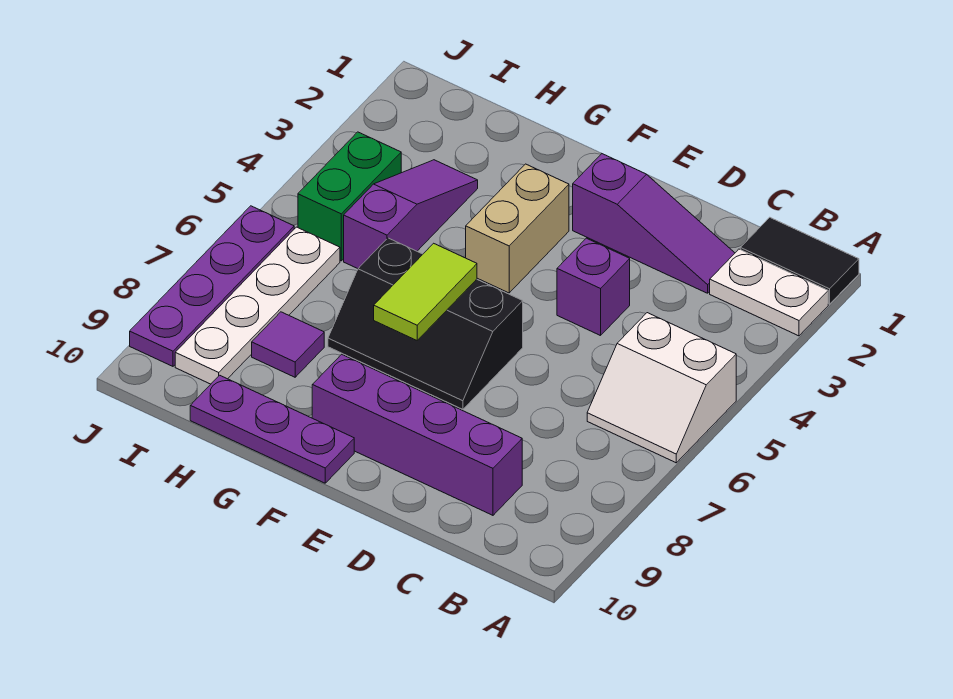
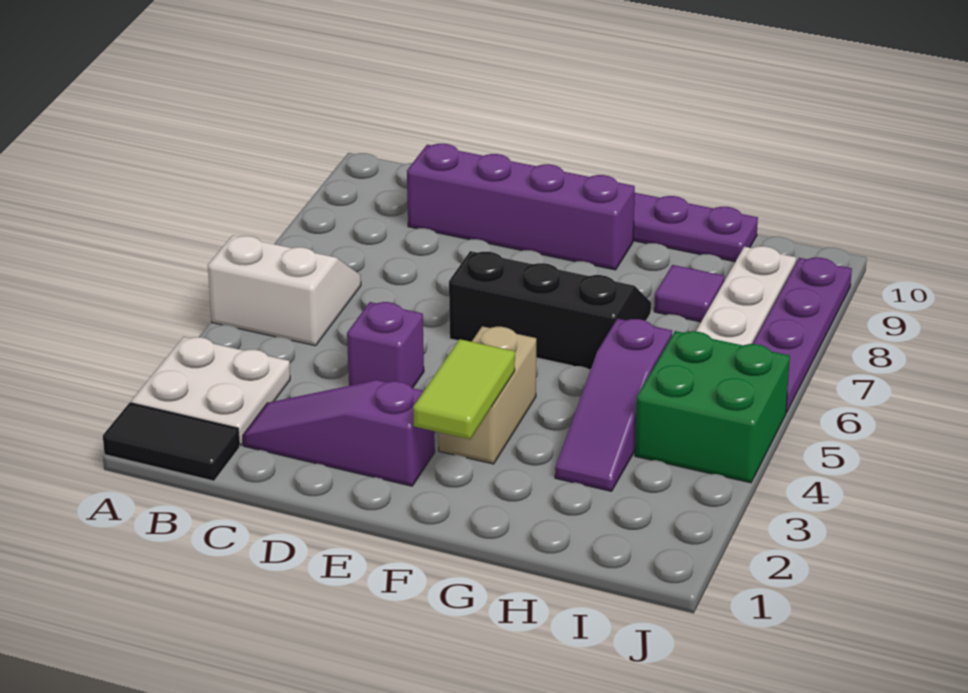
white 1x2 plate [710,249,828,336] -> white 2x2 plate [131,337,290,446]
lime 1x2 tile [374,243,477,340] -> lime 1x2 tile moved to [413,339,515,439]
green 1x2 brick [298,132,401,261] -> green 2x2 brick [635,331,790,483]

